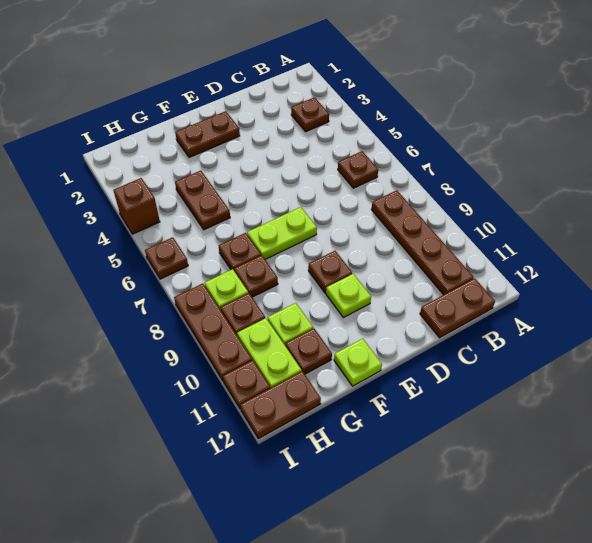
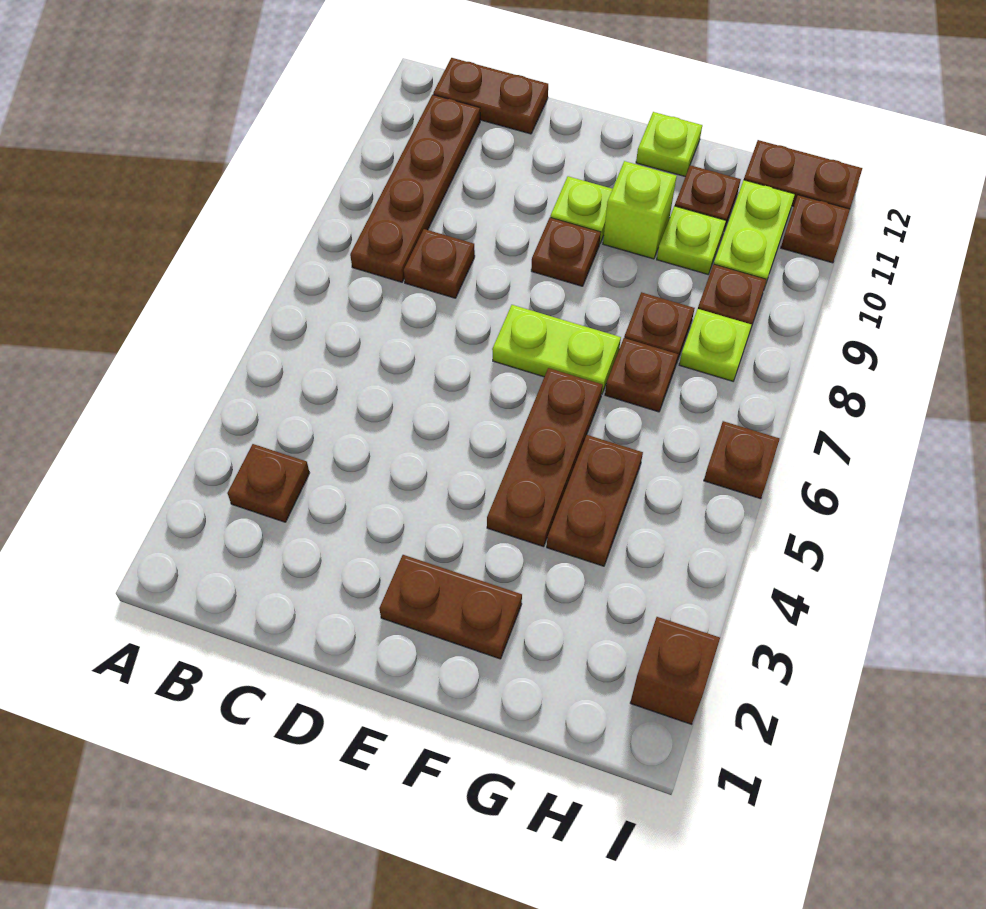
brown 1x1 plate [338,151,378,188] -> brown 1x1 plate moved to [404,229,475,298]
none -> lime 1x1 brick [603,161,677,259]
brown 1x1 brick [114,178,160,234] -> brown 1x1 brick moved to [630,617,720,724]
brown 1x3 plate [174,284,252,380] -> brown 1x3 plate moved to [487,368,603,547]

